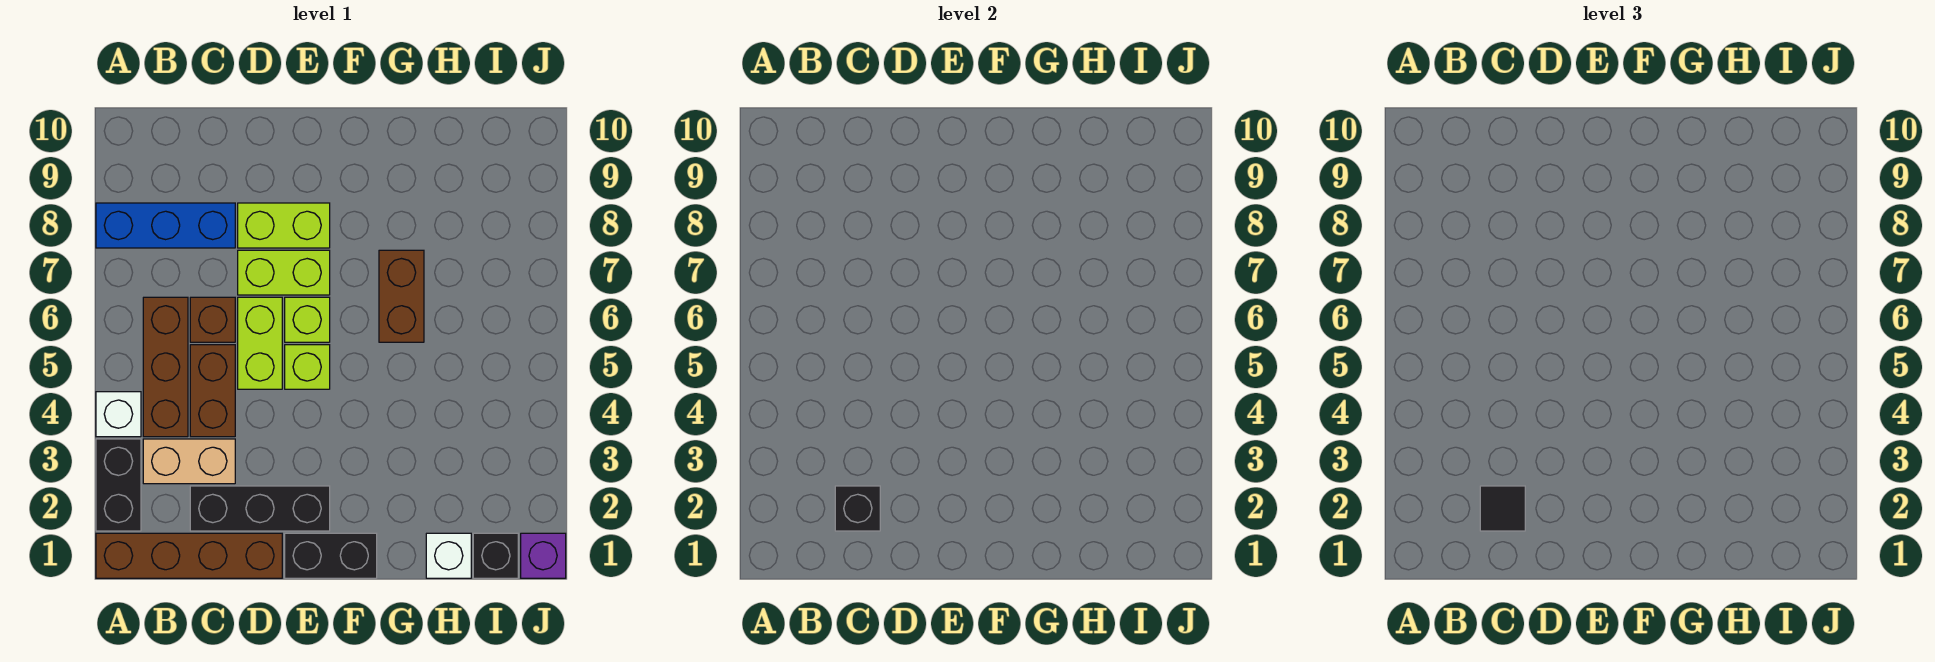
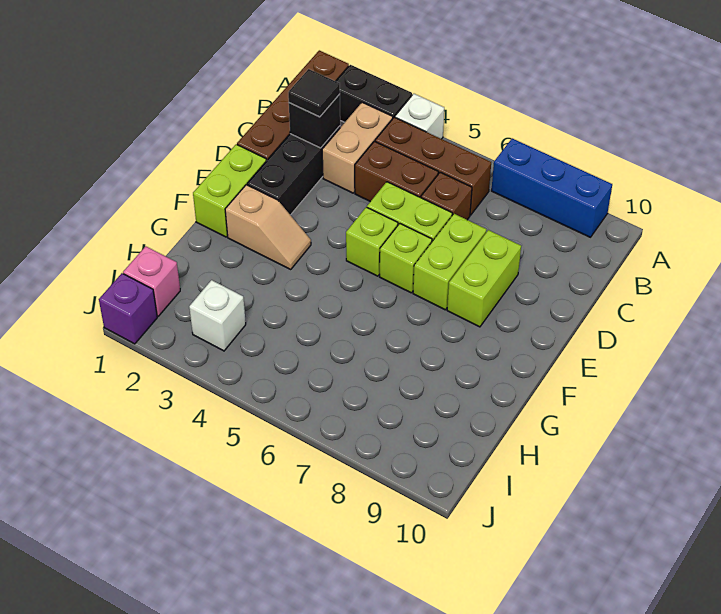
blue 1x3 brick [96,203,235,248] -> blue 1x3 brick turned to [491,138,612,237]
black 1x2 brick [285,533,377,578] -> lime 1x2 brick [193,144,266,237]
none -> tan 1x2 slope [225,185,311,269]
brown 1x2 brick [379,250,424,342] -> none
white 1x1 brick [426,533,471,578] -> white 1x1 brick moved to [189,280,246,351]
black 1x1 brick [473,533,518,578] -> pink 1x1 brick [123,246,180,316]

